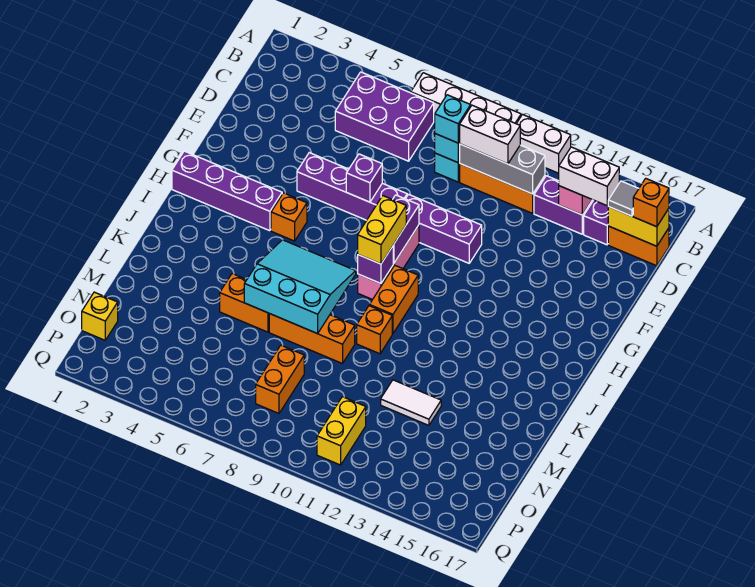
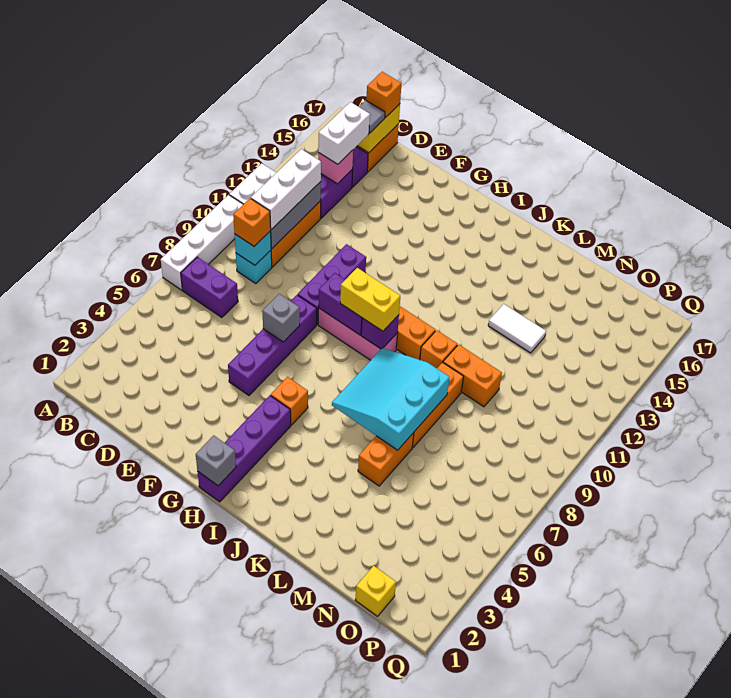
purple 2x3 brick [335,72,434,161] -> purple 1x2 brick [181,257,238,318]
cyan 1x1 brick [435,95,471,143] -> orange 1x1 brick [233,198,271,246]
white 1x2 brick [460,105,520,164] -> white 1x3 brick [251,149,321,230]
purple 1x1 brick [346,154,382,202] -> grey 1x1 brick [262,294,300,342]
none -> grey 1x1 brick [196,435,236,486]
white 1x2 tile [381,380,441,425] -> white 1x2 tile turned to [488,304,546,353]
orange 1x2 brick [256,345,304,413] -> orange 1x2 brick moved to [443,344,502,407]
yellow 1x2 brick [317,397,366,465] -> none

